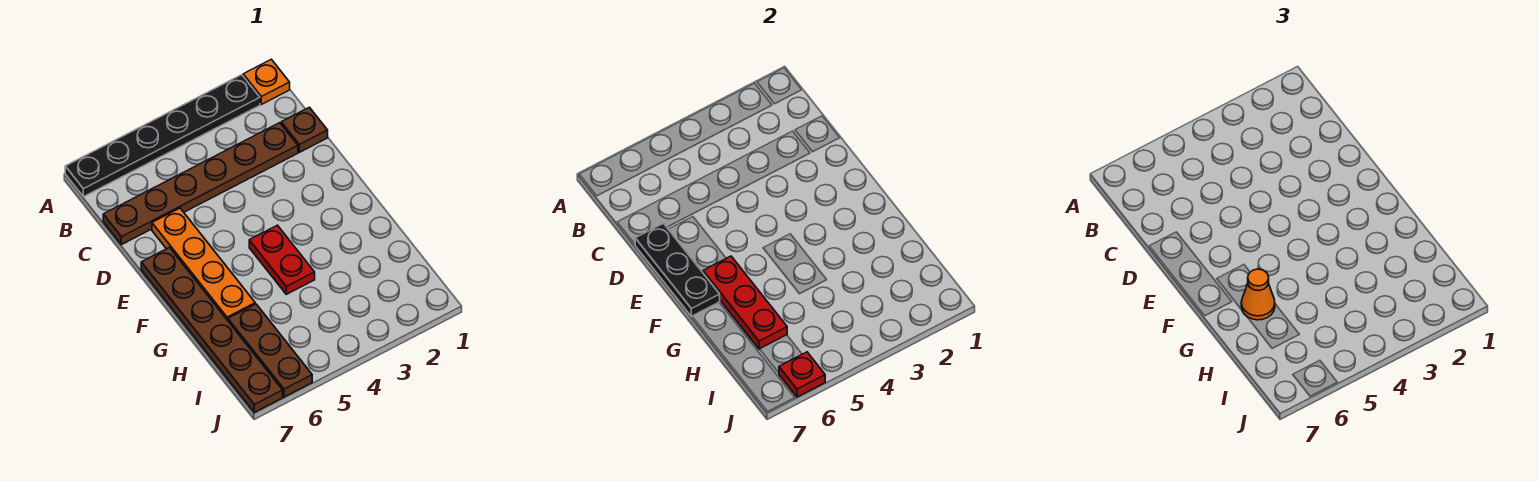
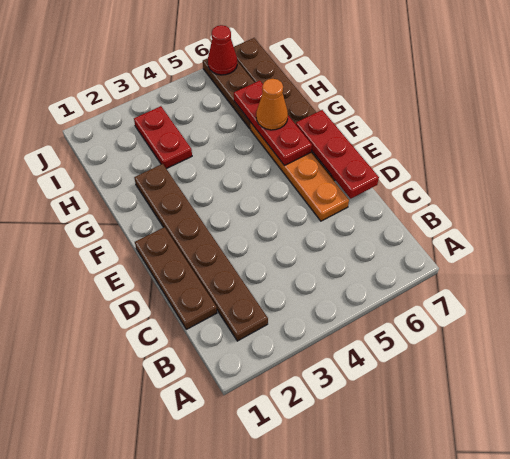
orange 1x1 plate [243,59,290,104] -> none
black 1x6 plate [65,75,260,197] -> none
brown 1x1 plate [281,107,328,152] -> brown 1x3 plate [135,227,217,329]
brown 1x6 plate [103,123,298,245] -> brown 1x6 plate turned to [134,164,268,341]
black 1x3 plate [635,224,720,317] -> red 1x3 plate [296,110,379,199]
red 1x2 plate [249,225,315,294] -> red 1x2 plate moved to [134,106,192,169]
red 1x1 plate [779,352,825,397] -> red 1x1 cone [208,25,237,75]

